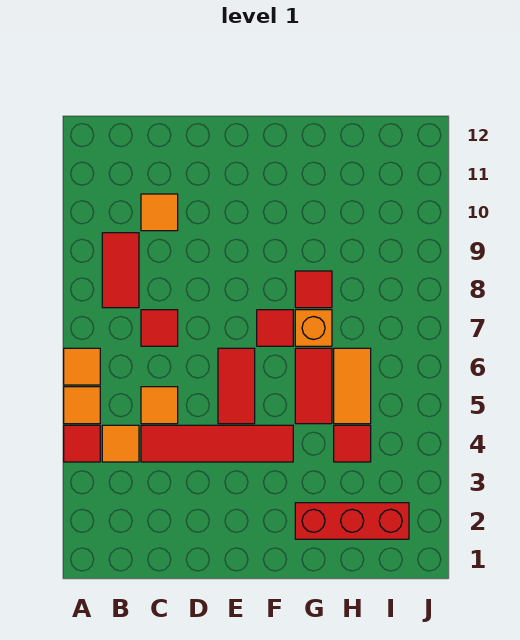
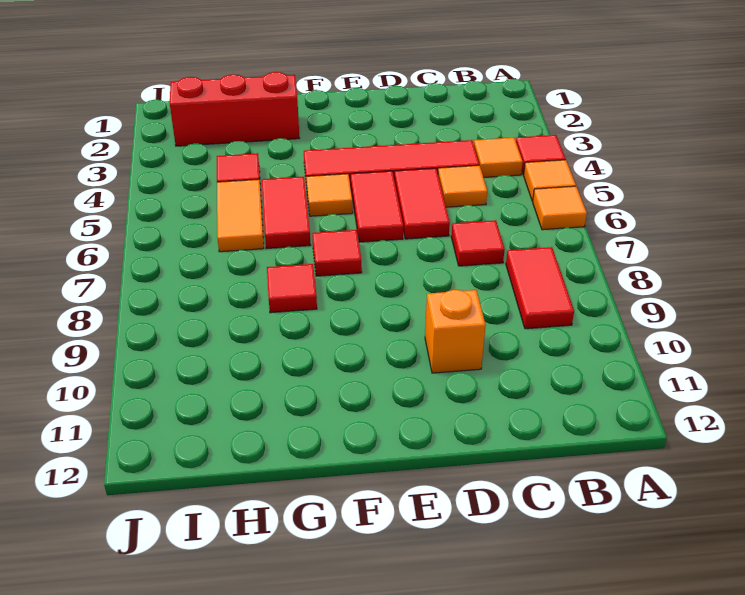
orange 1x1 tile [141,194,178,231] -> orange 1x1 tile moved to [306,174,353,216]
none -> red 1x2 tile [394,168,450,239]
orange 1x1 brick [295,310,332,346] -> orange 1x1 brick moved to [425,290,486,373]

